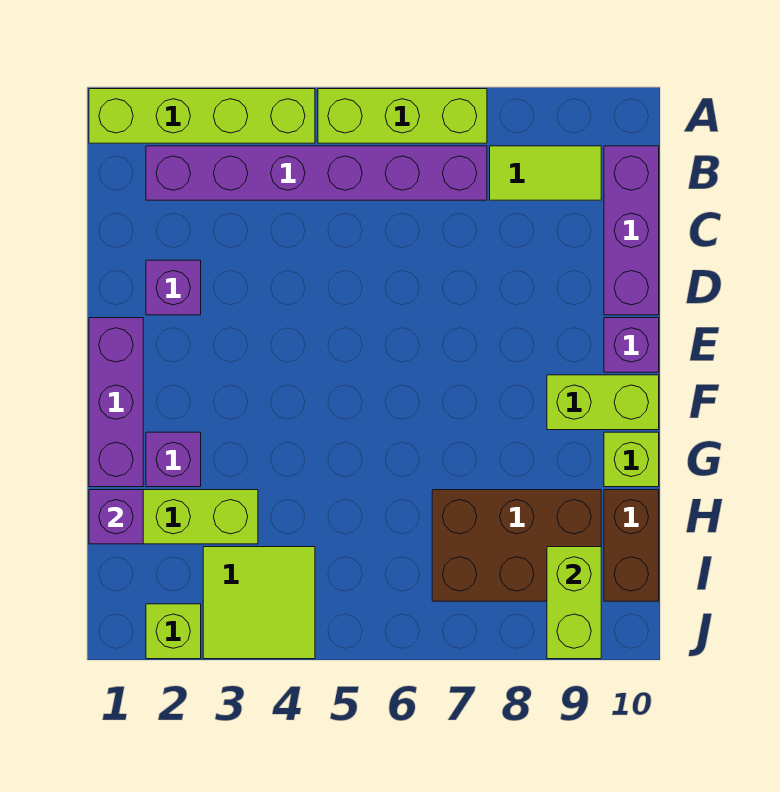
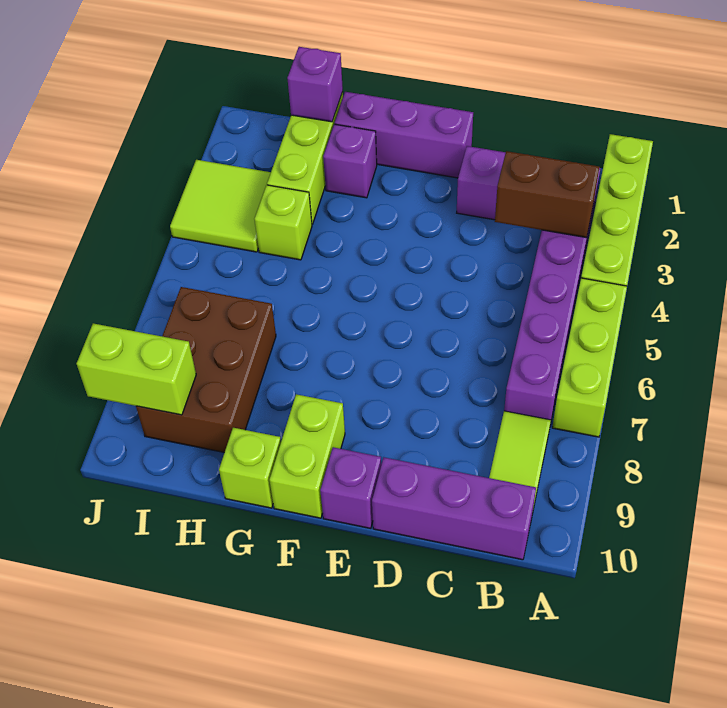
brown 1x2 brick [604,490,659,601] -> brown 1x2 brick moved to [495,151,599,238]
lime 1x1 brick [146,604,201,659] -> lime 1x1 brick moved to [254,185,312,260]

